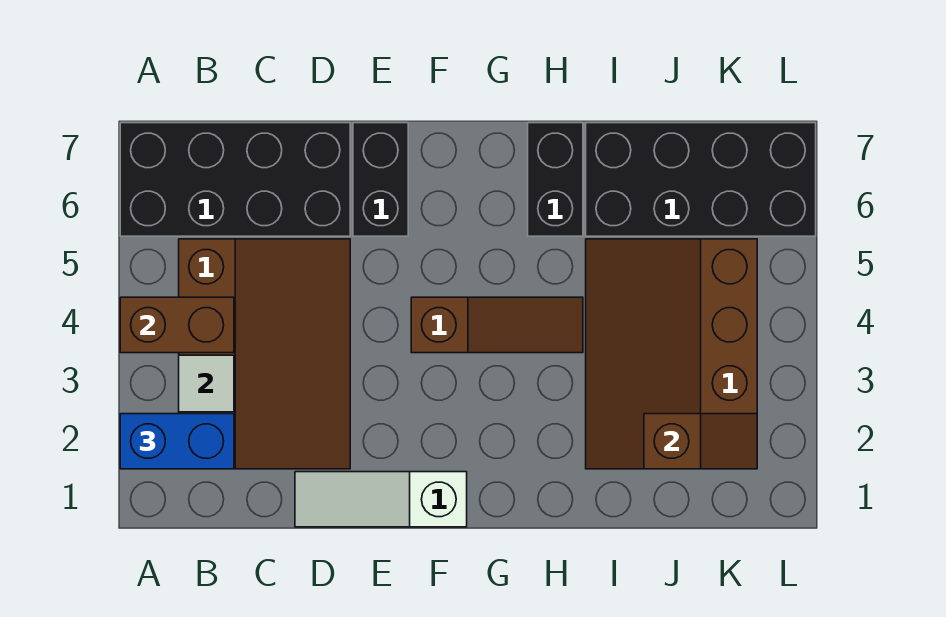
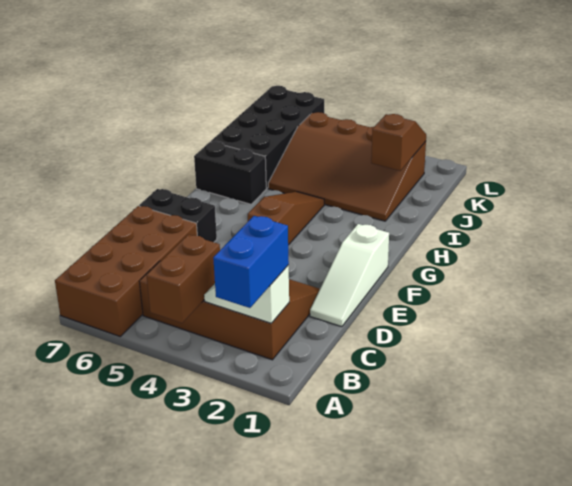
black 2x4 brick [120,123,350,236] -> brown 2x4 brick [55,206,197,336]

